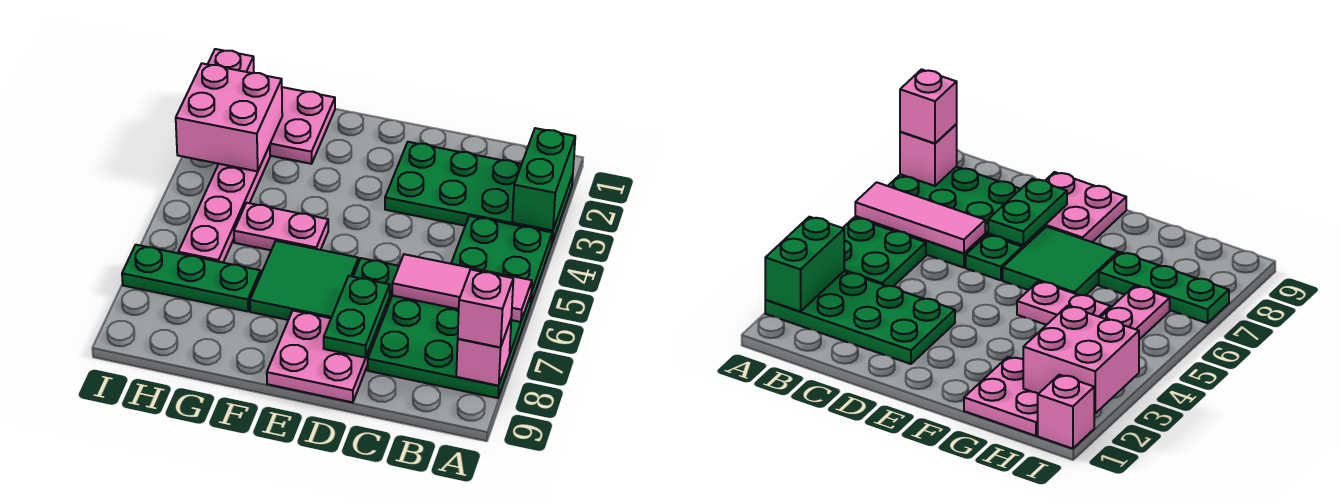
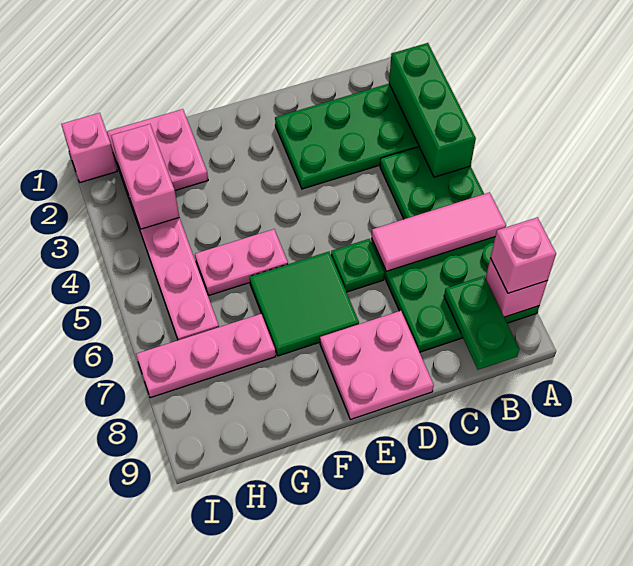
green 1x2 brick [512,128,575,231] -> green 1x3 brick [389,43,476,177]
green 1x2 plate [324,276,390,358] -> green 1x2 plate moved to [444,276,519,370]
green 1x3 plate [122,245,261,311] -> pink 1x3 plate [136,314,276,398]
pink 2x2 brick [176,63,282,171] -> pink 1x2 brick [111,124,179,229]

